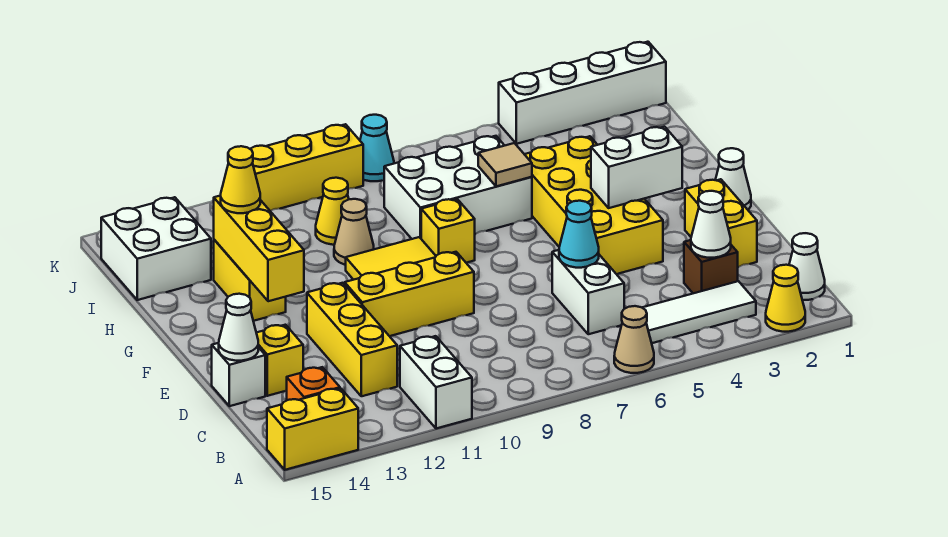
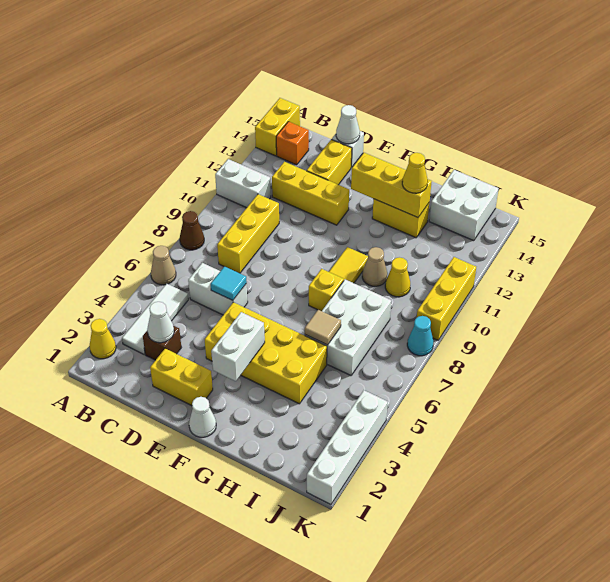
none -> brown 1x1 cone [180,211,204,250]
white 1x1 cone [789,233,825,300] -> none
cyan 1x1 cone [559,201,599,268] -> cyan 1x1 tile [211,267,247,301]
yellow 1x1 brick [257,325,303,396] -> yellow 1x2 brick [307,139,352,185]
yellow 1x3 brick [345,252,474,336] -> yellow 1x3 brick moved to [217,194,279,273]

